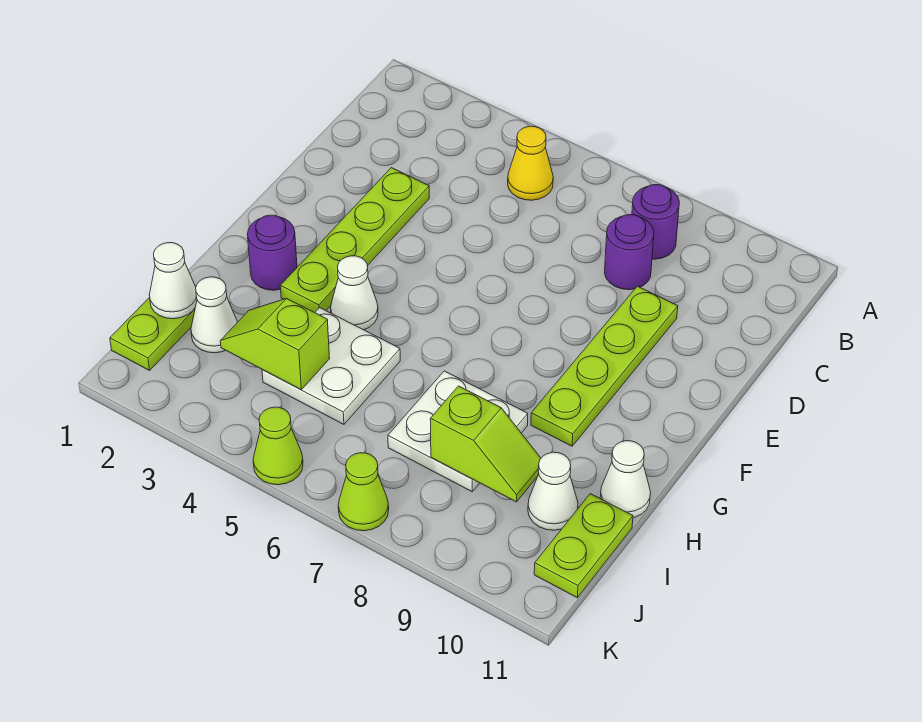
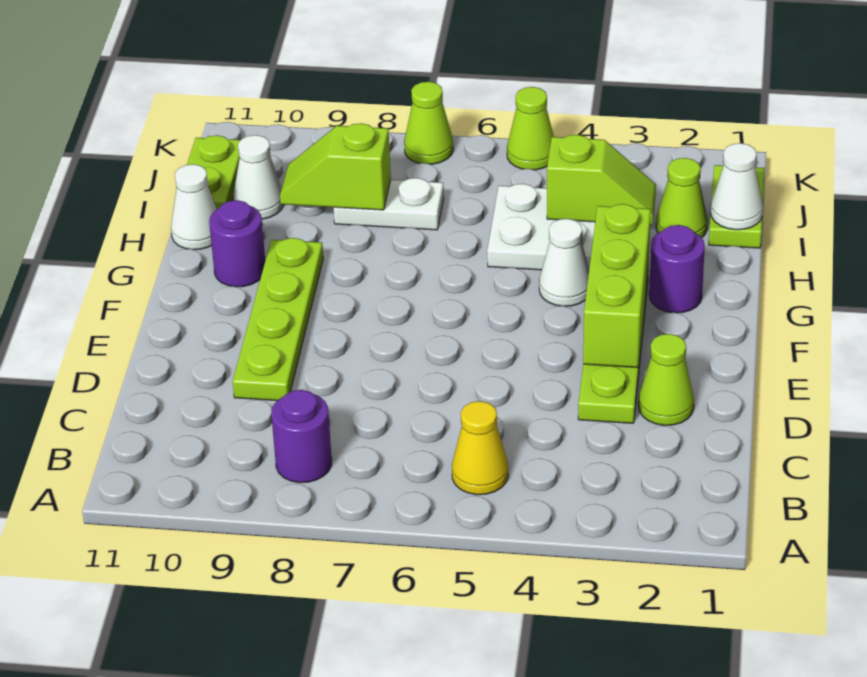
purple 1x1 round brick [605,215,654,290] -> purple 1x1 round brick moved to [209,200,265,287]
none -> lime 1x1 cone [638,334,694,425]
none -> lime 1x3 brick [583,204,651,368]
white 2x2 plate [388,371,528,492] -> white 1x2 plate [334,178,444,230]
white 1x1 cone [191,277,237,353] -> lime 1x1 cone [656,158,708,238]

